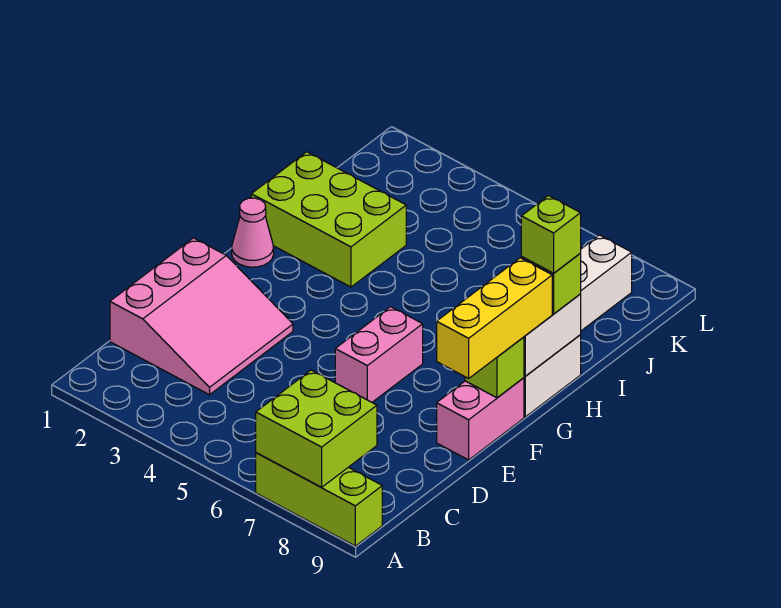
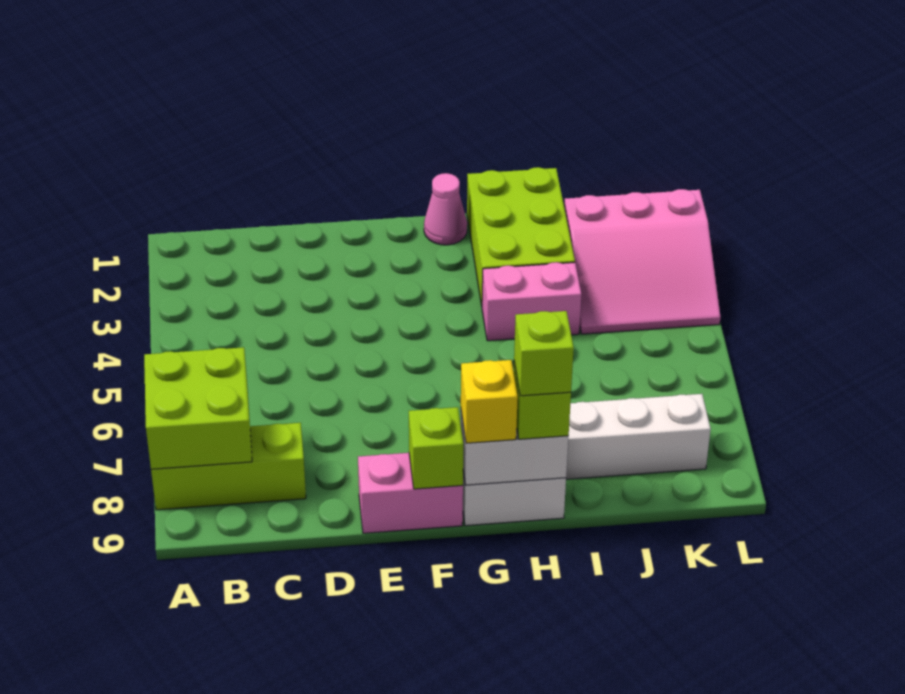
lime 1x3 brick [256,453,382,546] -> lime 1x3 brick turned to [151,423,306,510]
pink 3x3 slope [110,238,293,395] -> pink 3x3 slope moved to [564,189,720,334]
pink 1x2 brick [335,307,423,402] -> pink 1x2 brick moved to [482,262,581,341]
yellow 1x3 brick [437,258,552,378] -> yellow 1x1 brick [461,360,518,443]

